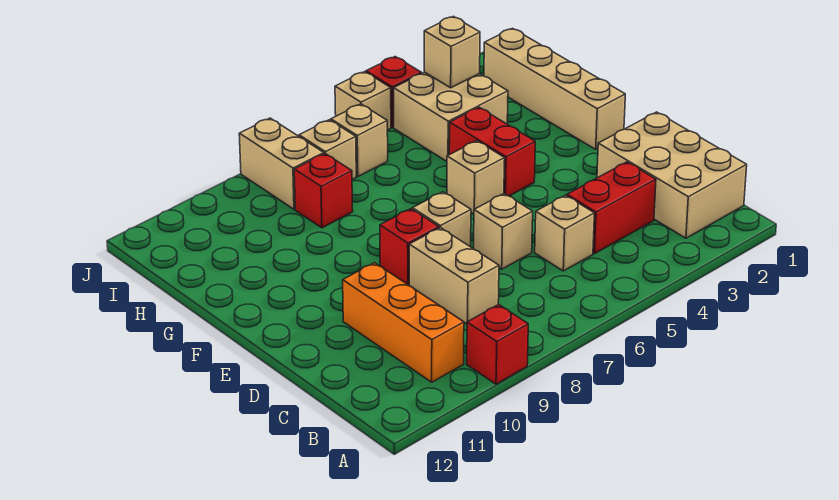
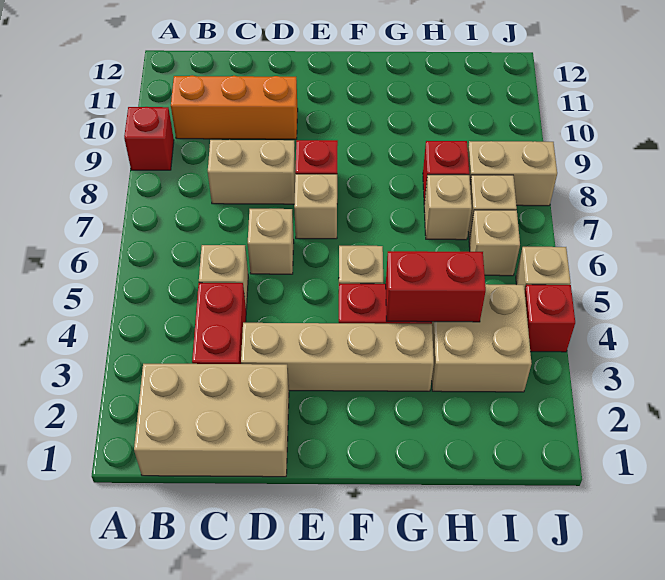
tan 1x4 brick [484,28,625,149] -> tan 1x4 brick moved to [241,323,434,391]
none -> red 1x2 brick [386,251,486,322]
tan 1x1 brick [424,16,480,88] -> tan 1x1 brick moved to [424,175,472,240]

